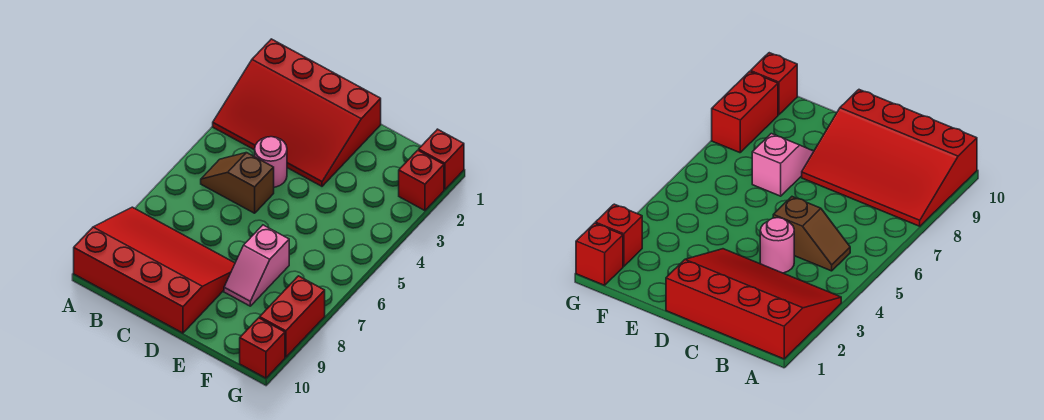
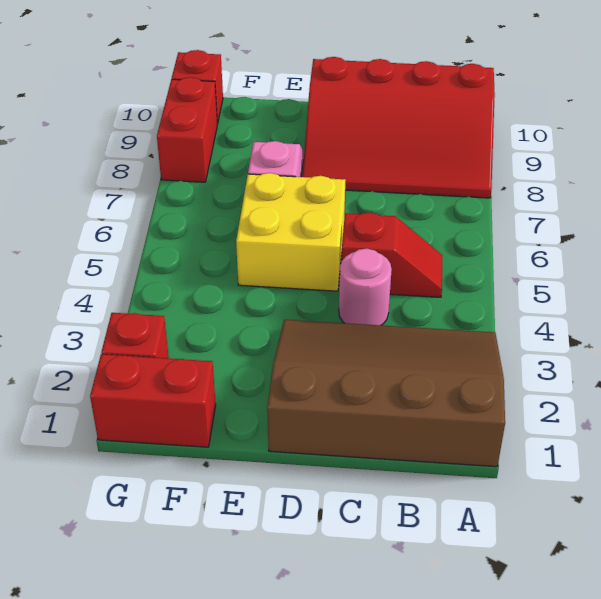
red 3x4 slope [213,39,381,186] -> brown 3x4 slope [267,320,505,467]
brown 1x2 slope [201,153,274,213] -> red 1x2 slope [341,213,442,297]
none -> yellow 2x2 brick [236,173,345,291]
red 1x1 brick [419,129,464,190] -> red 1x2 brick [90,354,216,447]

